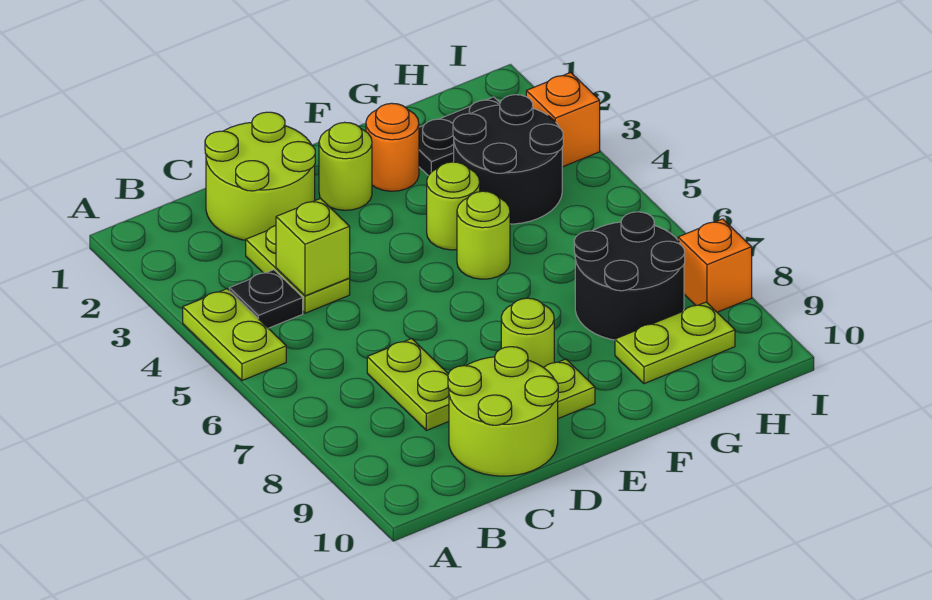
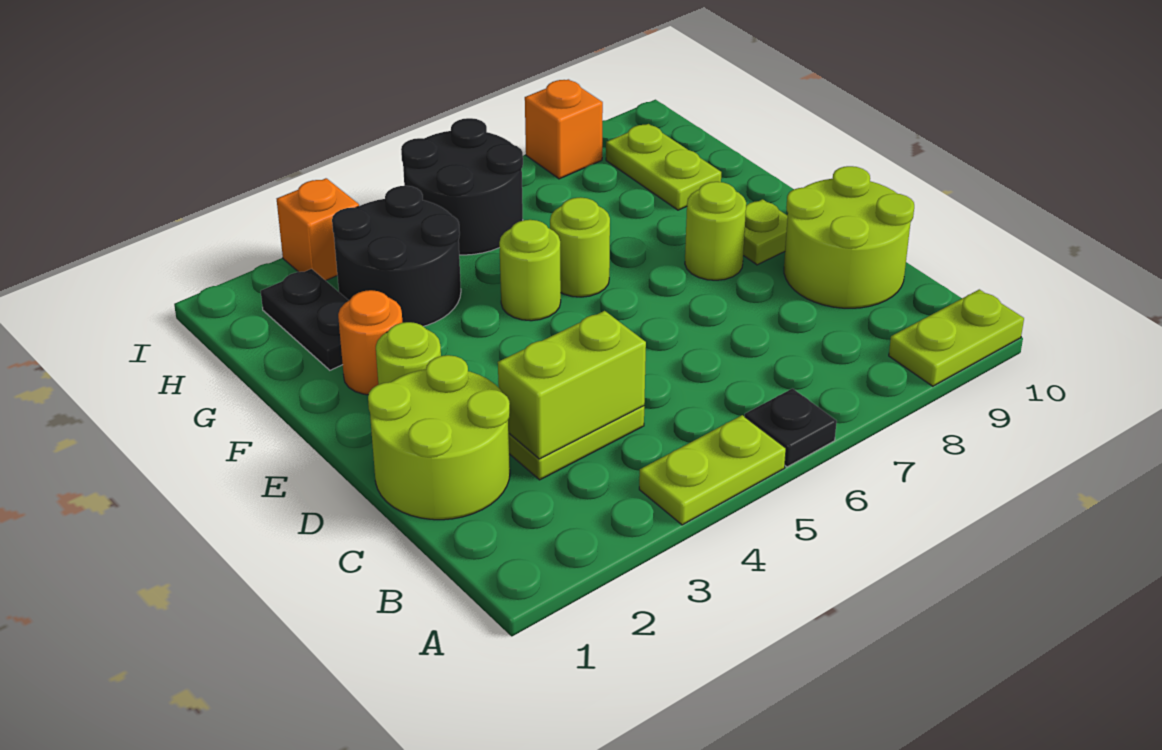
black 1x1 plate [229,270,303,328] -> black 1x1 plate moved to [745,389,837,467]
lime 1x1 brick [276,198,350,296] -> lime 1x2 brick [498,311,646,459]
lime 1x2 plate [367,339,449,430] -> lime 1x2 plate moved to [889,289,1024,386]
lime 1x1 round brick [427,162,480,250] -> lime 1x1 round brick moved to [550,197,610,297]
black 2x2 round brick [574,212,685,340] -> black 2x2 round brick moved to [401,118,523,255]

